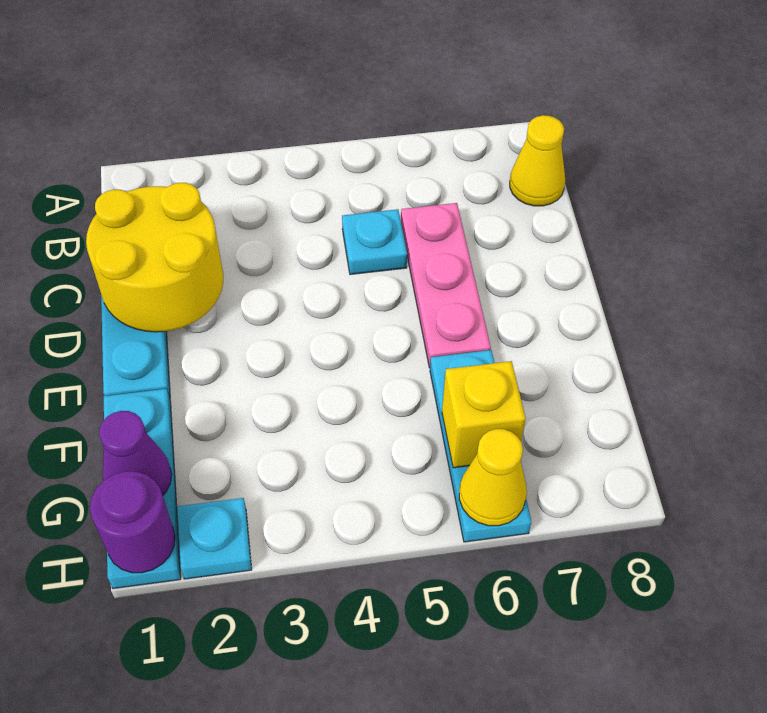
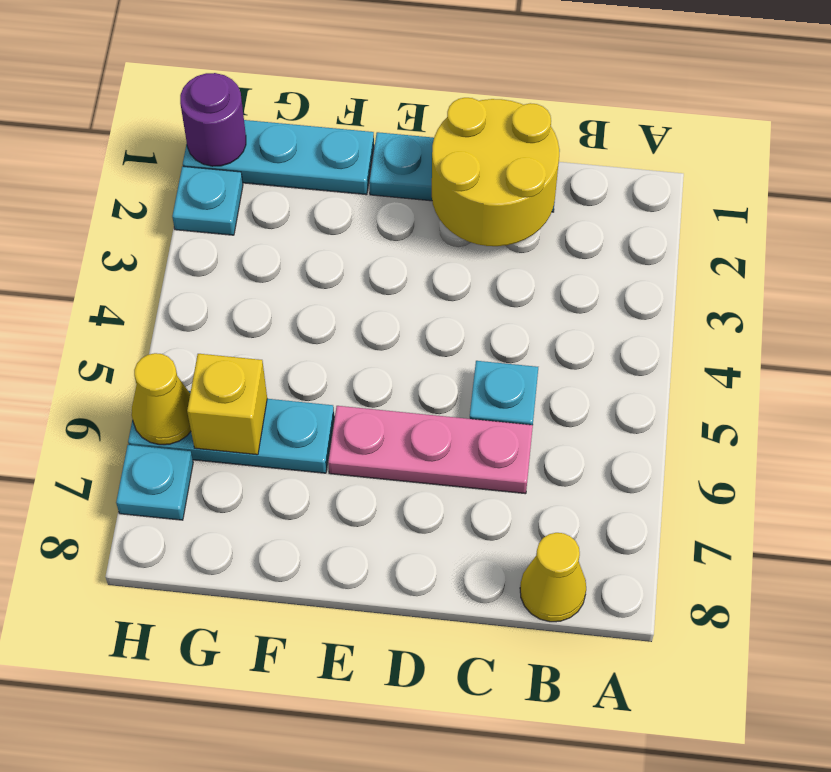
purple 1x1 cone [99,411,172,495] -> none
none -> cyan 1x1 plate [116,445,193,520]

